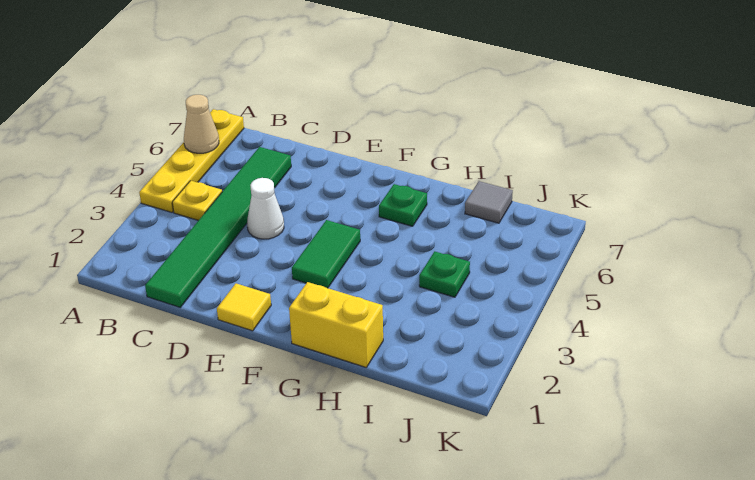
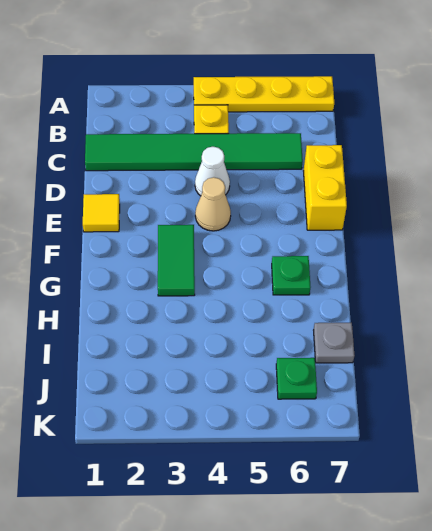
tan 1x1 cone [184,95,219,153] -> tan 1x1 cone moved to [195,177,231,231]
green 1x2 tile [292,220,360,288] -> green 1x2 tile turned to [158,225,195,296]
yellow 1x2 brick [289,282,383,367] -> yellow 1x2 brick moved to [304,145,347,230]
green 1x1 plate [419,251,470,297] -> green 1x1 plate moved to [276,358,317,399]
grey 1x1 tile [465,181,513,223] -> grey 1x1 plate [314,323,354,363]

